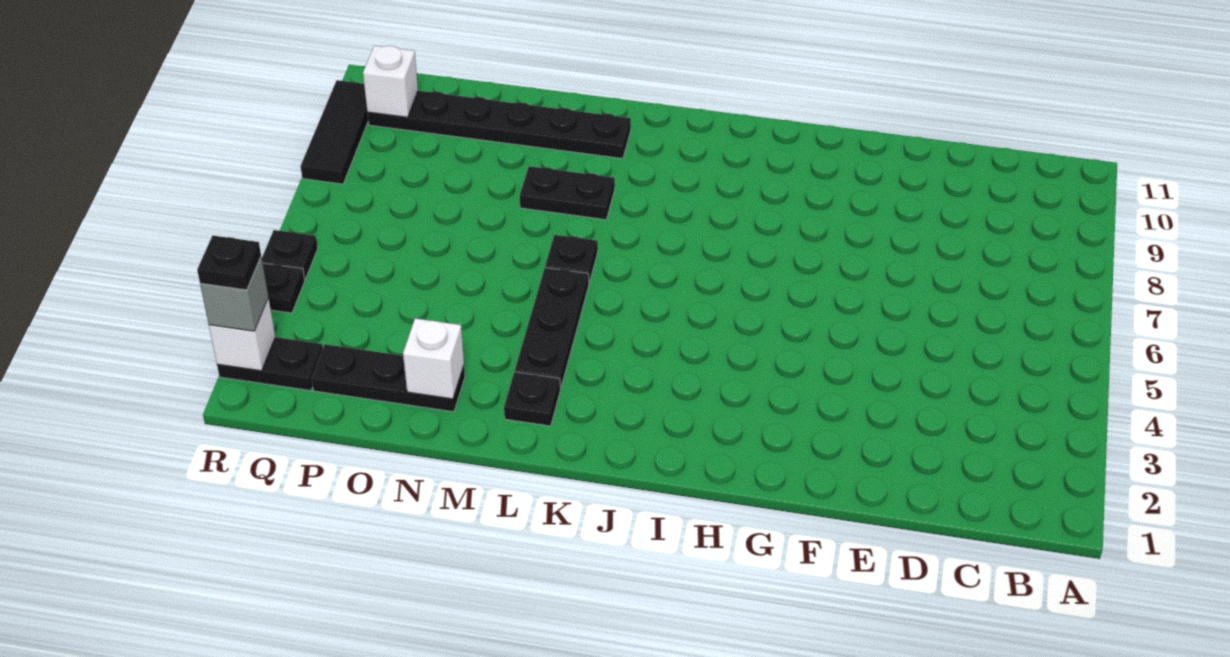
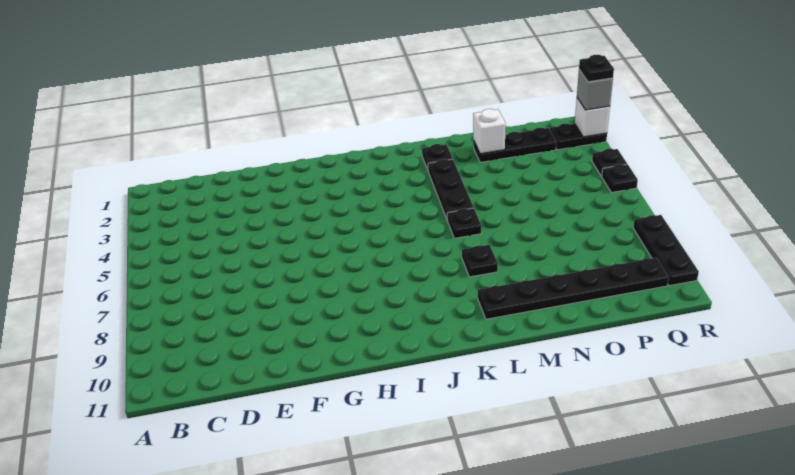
black 1x2 plate [520,166,615,220] -> black 1x1 plate [462,245,498,277]
white 1x1 brick [363,46,418,117] -> none
black 1x3 tile [301,80,368,184] -> black 1x3 plate [633,215,699,286]

